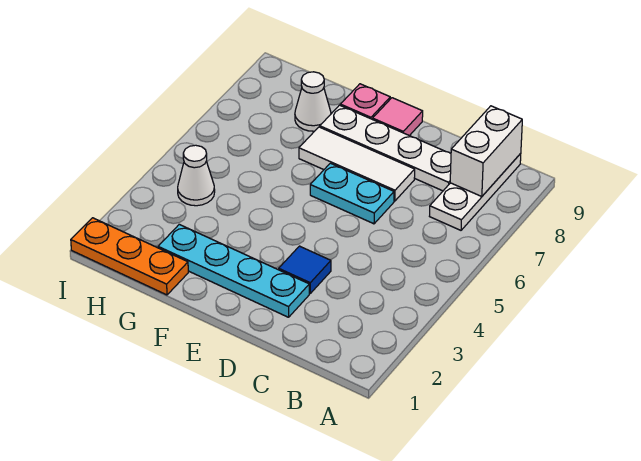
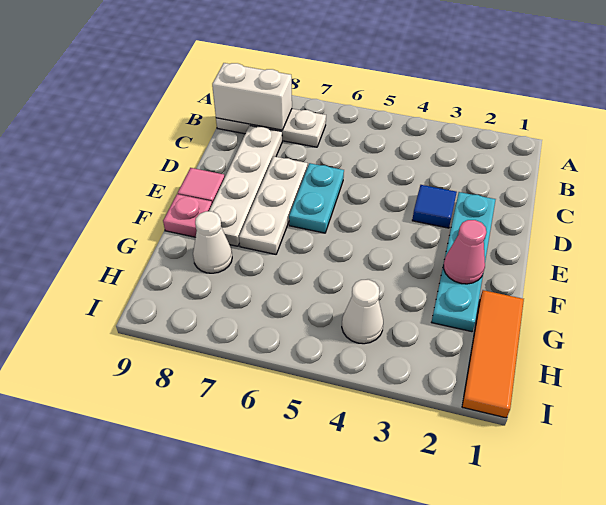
white 1x3 tile [299,127,415,201] -> white 1x3 plate [239,156,308,254]
none -> pink 1x1 cone [444,220,486,284]
orange 1x3 plate [71,218,188,295] -> orange 1x3 tile [462,290,524,418]

